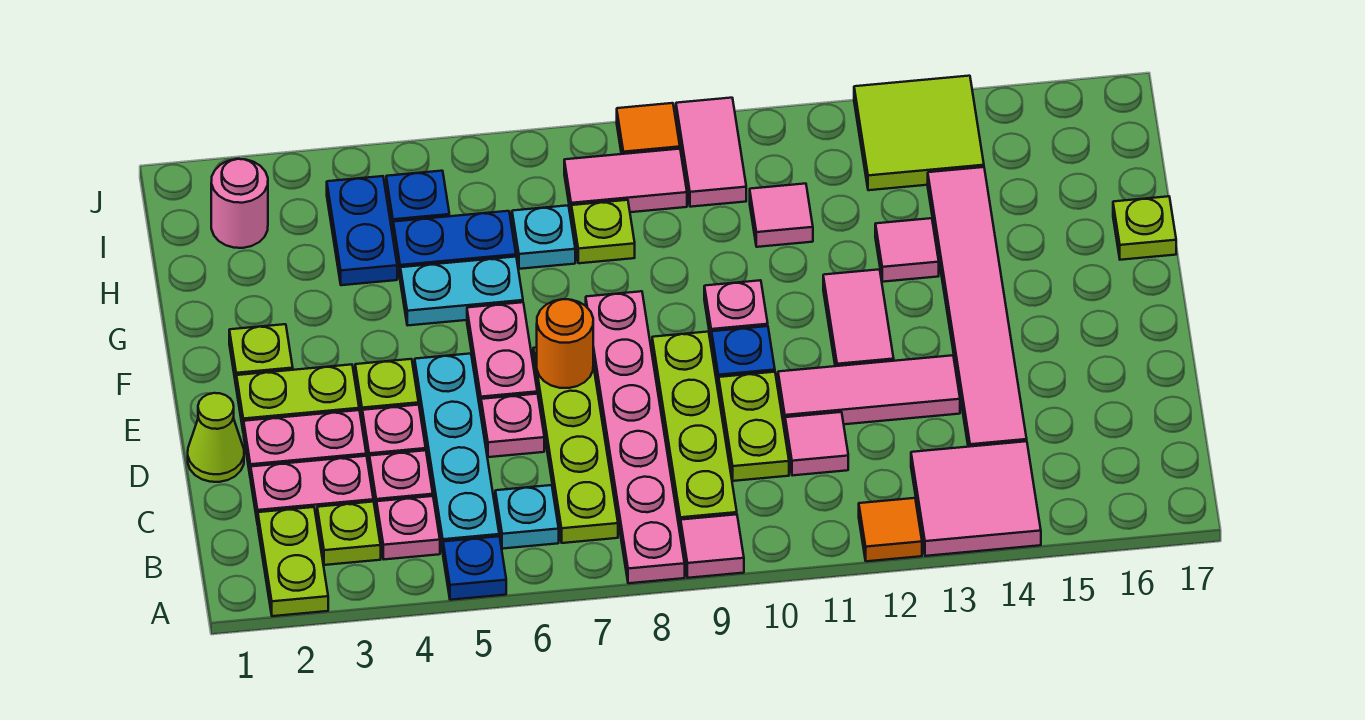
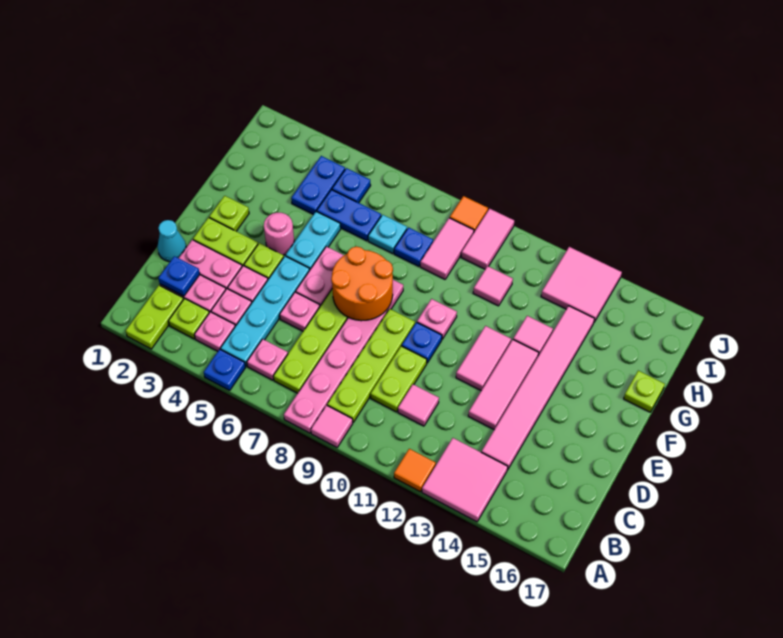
cyan 1x1 plate [495,485,559,549] -> pink 1x1 plate [247,339,288,380]
none -> blue 1x1 plate [158,256,200,296]
lime 1x1 cone [188,393,244,482] -> cyan 1x1 cone [157,220,186,262]
pink 1x3 tile [778,355,960,427] -> pink 1x3 tile turned to [468,340,539,429]
orange 1x1 round brick [537,299,593,388] -> orange 2x2 round brick [331,247,393,321]
cyan 1x2 plate [400,257,523,326] -> cyan 1x2 plate turned to [286,211,341,270]
lime 1x1 plate [571,200,635,263] -> blue 1x1 plate [394,227,433,266]
pink 1x1 round brick [211,159,268,248] -> pink 1x1 round brick moved to [264,213,294,255]
pink 1x2 tile [564,149,687,214] -> pink 1x2 tile turned to [420,218,474,279]
lime 2x2 tile [854,76,984,190] -> pink 2x2 tile [541,247,622,322]

